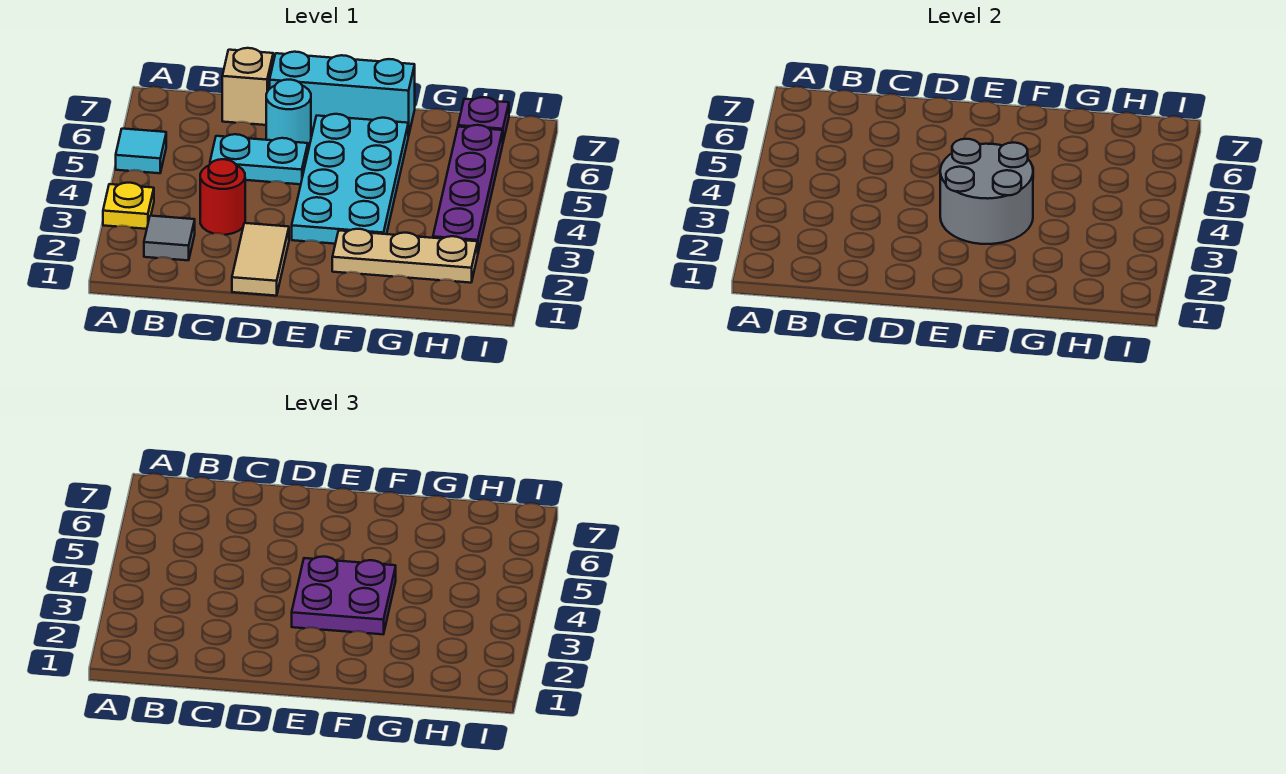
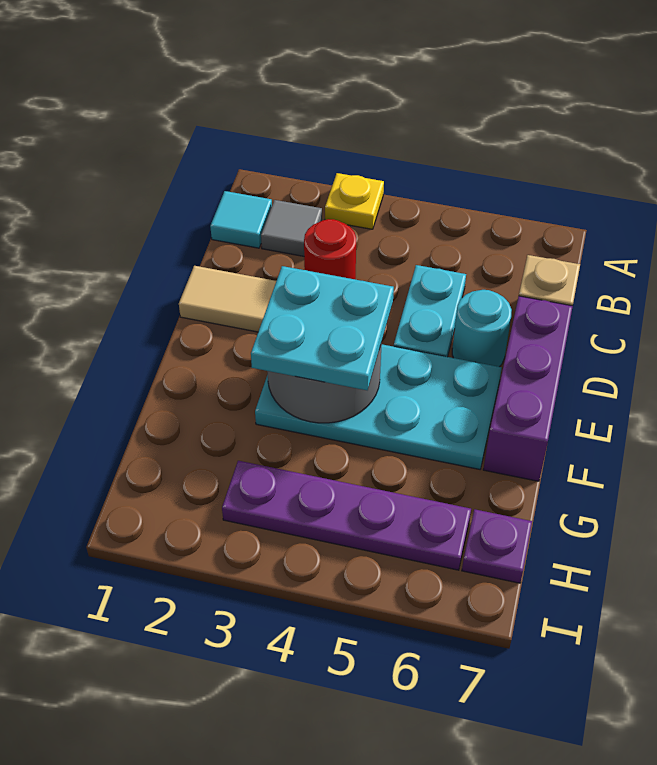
cyan 1x1 tile [116,129,166,173] -> cyan 1x1 tile moved to [210,191,272,248]
cyan 1x3 brick [270,52,415,136] -> purple 1x3 brick [483,296,573,481]
purple 2x2 plate [292,557,396,634] -> cyan 2x2 plate [251,266,394,390]
tan 1x3 plate [332,229,478,283] -> none

